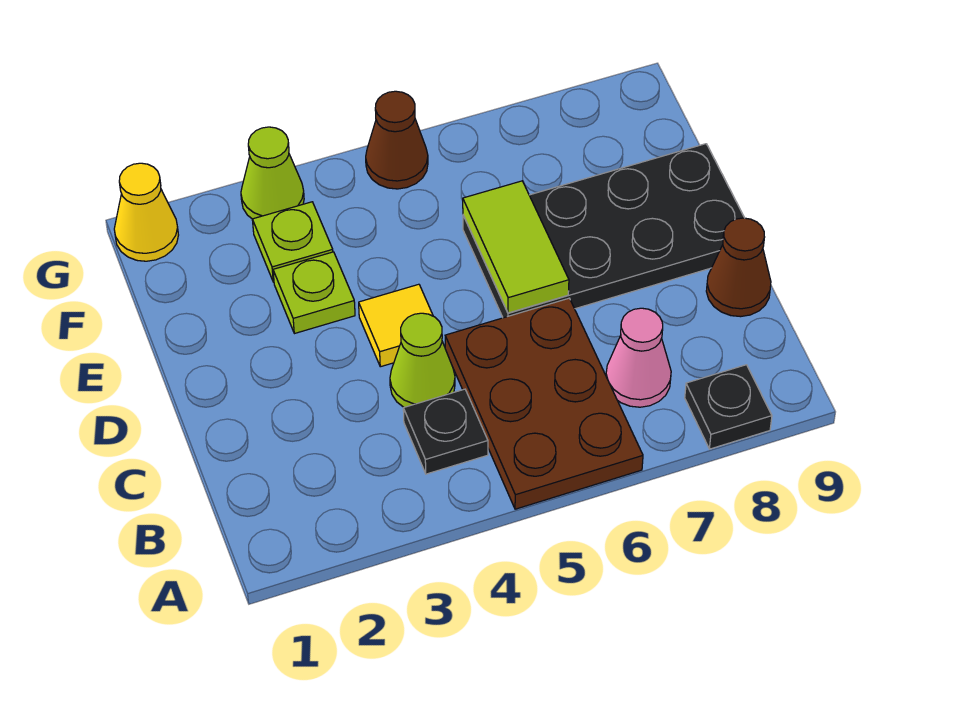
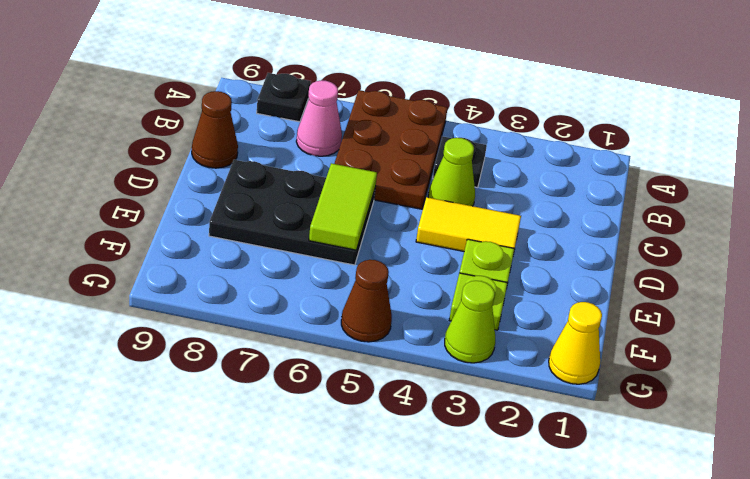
yellow 1x1 tile [359,284,433,367] -> yellow 1x2 tile [416,197,521,251]
black 2x4 plate [463,144,744,318] -> black 2x3 plate [209,160,375,265]

